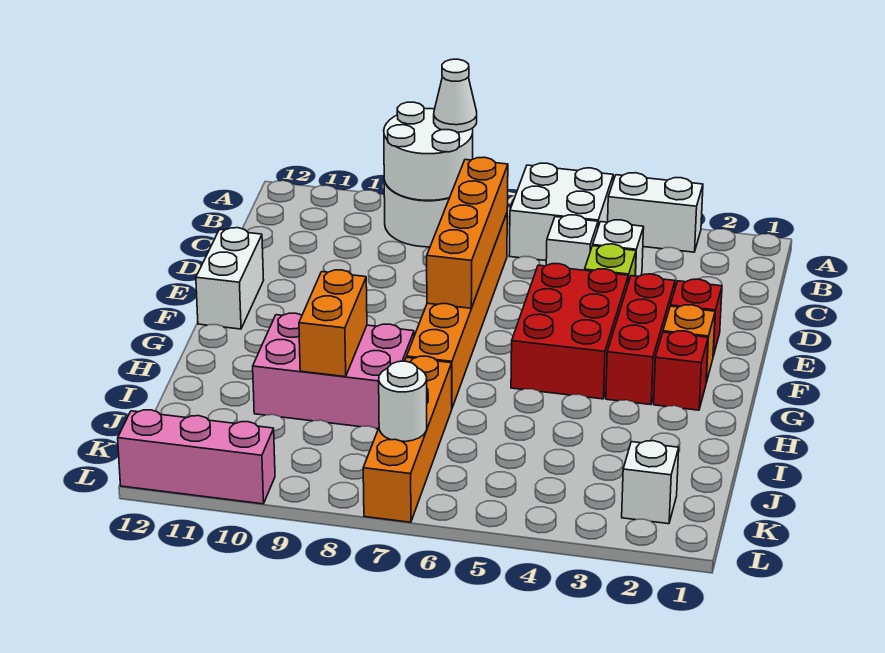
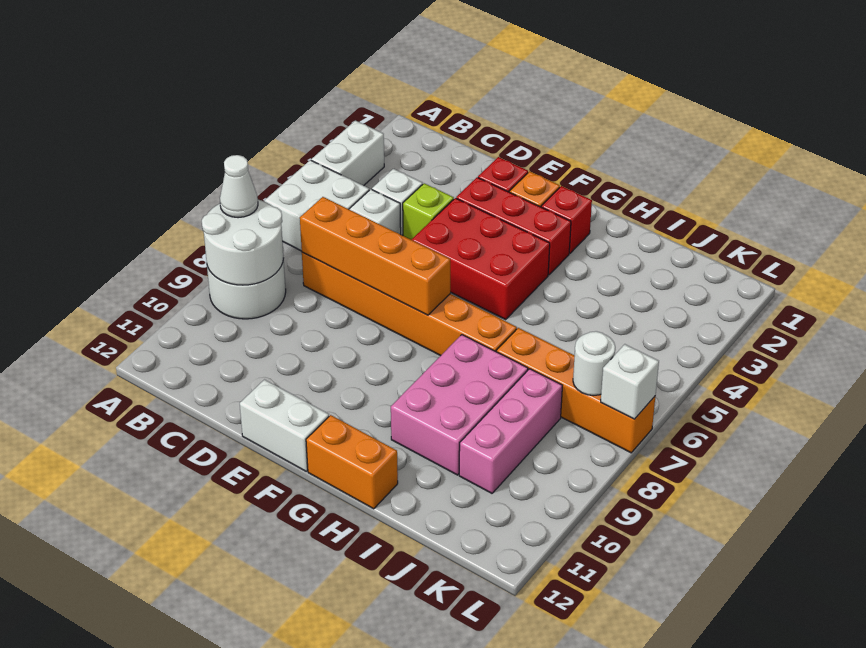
orange 1x2 brick [299,270,367,377] -> orange 1x2 brick moved to [306,415,398,509]
white 1x1 brick [622,441,679,524] -> white 1x1 brick moved to [601,344,659,419]
pink 1x3 brick [118,410,275,504] -> pink 1x3 brick moved to [459,369,562,493]

